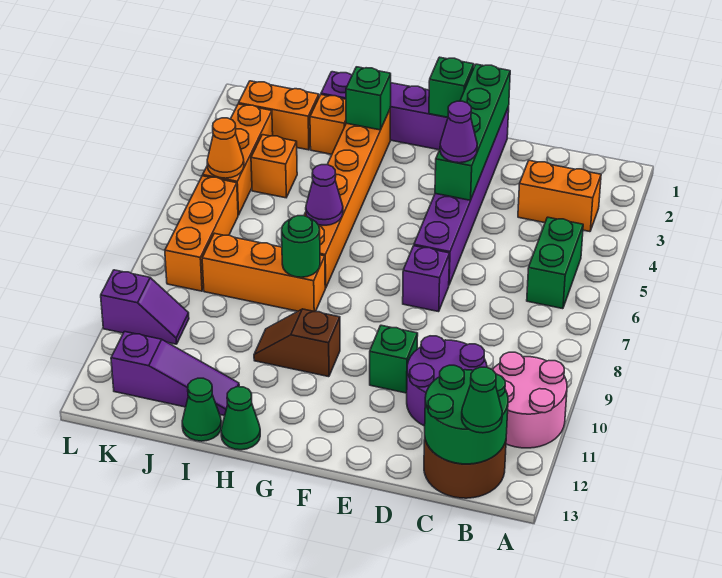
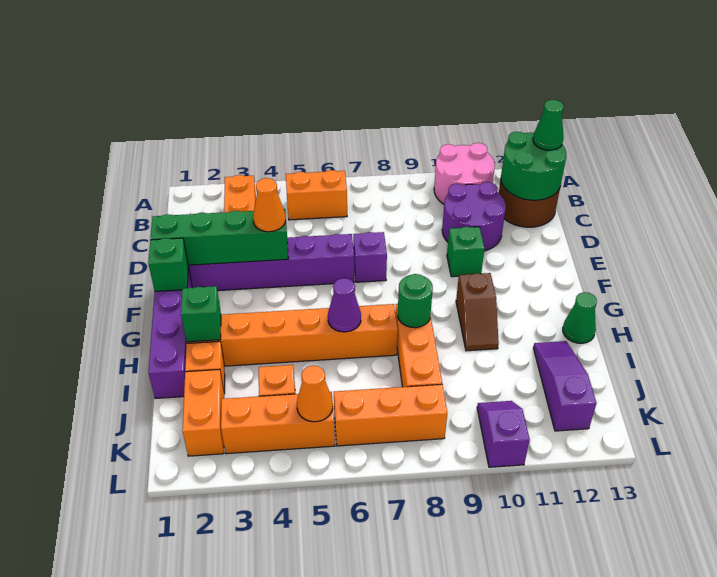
green 1x2 brick [527,217,583,309] -> orange 1x2 brick [286,170,347,220]
purple 1x1 cone [440,101,477,163] -> orange 1x1 cone [253,178,286,232]
green 1x1 cone [182,378,221,441] -> none

